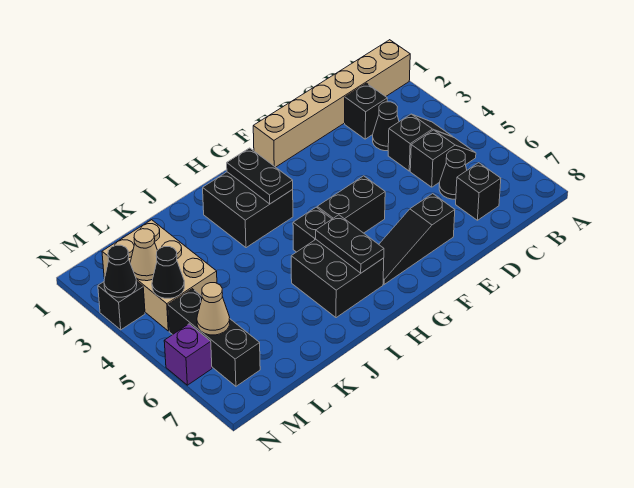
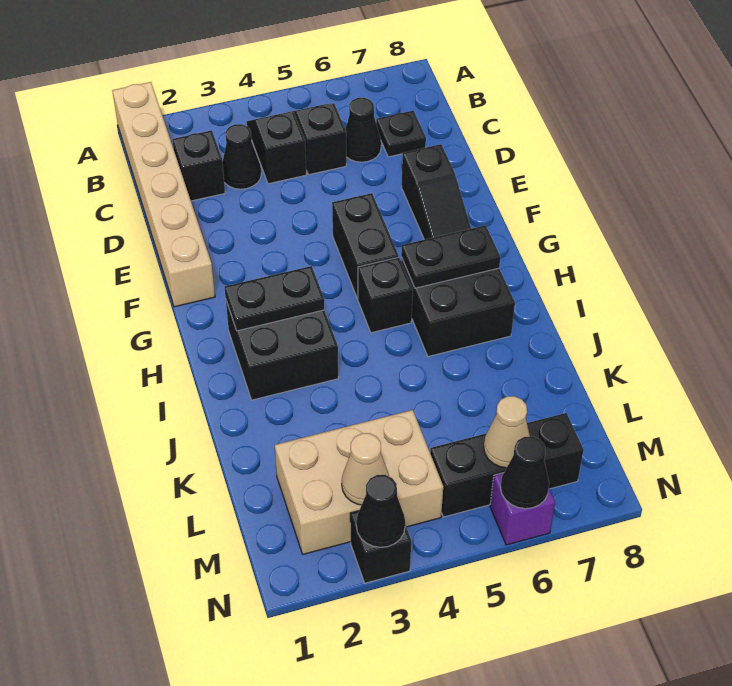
black 1x1 brick [456,163,501,220] -> black 1x1 plate [376,111,426,157]
black 1x1 cone [152,247,184,298] -> black 1x1 cone moved to [501,436,549,509]

